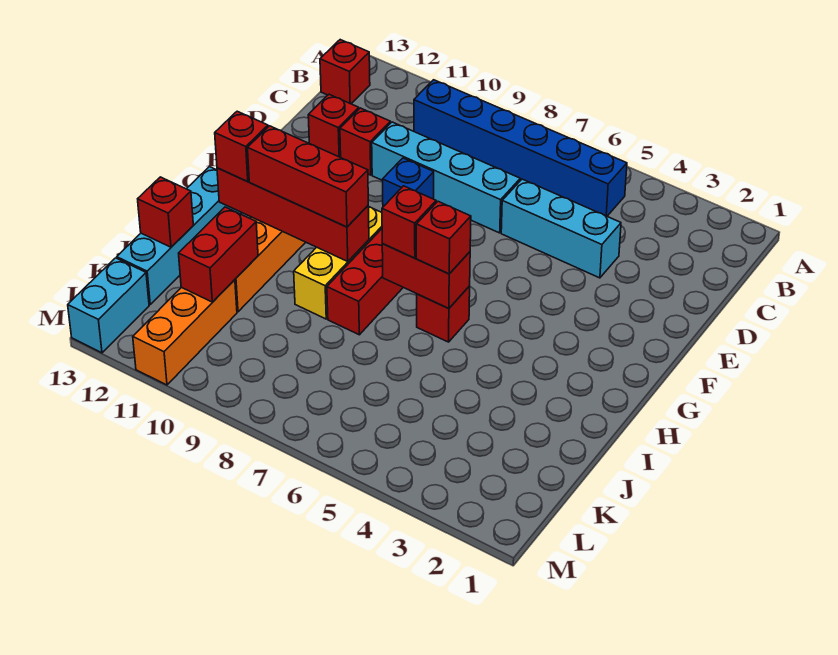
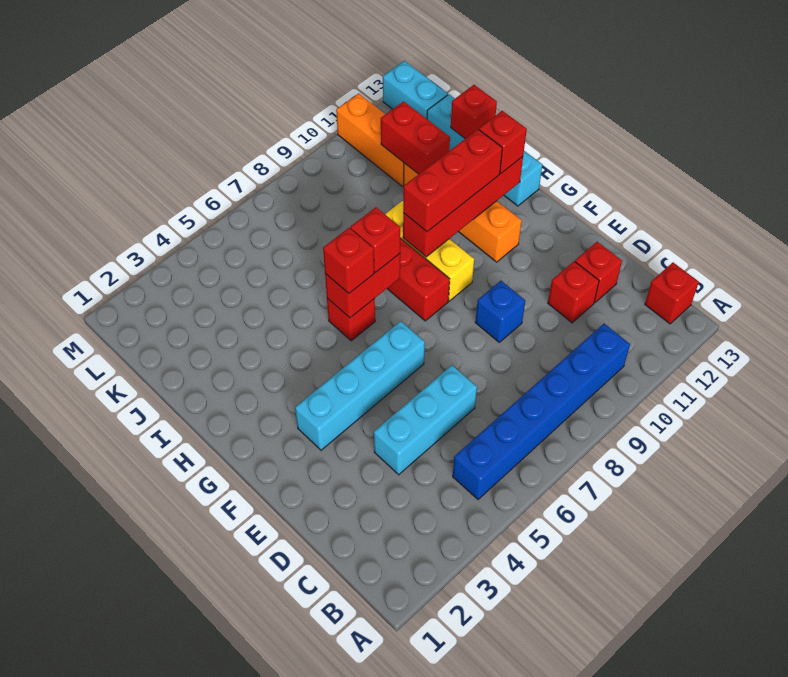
cyan 1x4 brick [372,122,520,233] -> cyan 1x4 brick moved to [295,321,425,450]

